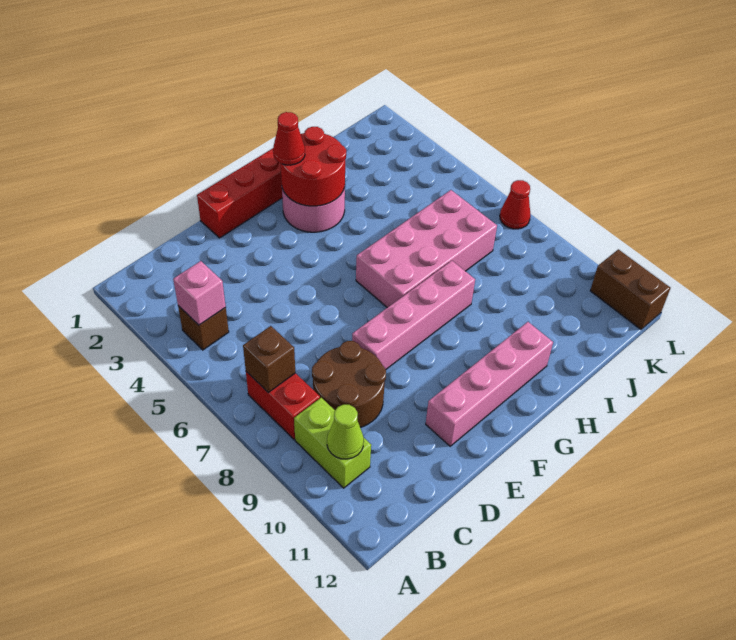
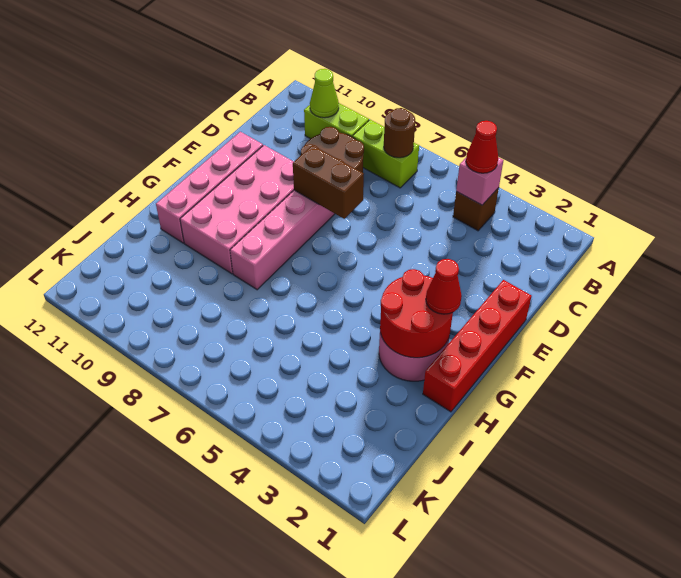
red 1x2 brick [246,372,320,440] -> lime 1x2 brick [353,120,419,188]
brown 1x1 brick [243,326,295,393] -> brown 1x1 round brick [384,108,415,158]
pink 2x4 brick [356,190,497,308] -> pink 2x4 brick moved to [180,145,294,274]
red 1x1 cone [500,180,531,229] -> red 1x1 cone moved to [466,121,498,173]
brown 1x2 brick [590,249,670,329] -> brown 1x2 brick moved to [293,145,364,219]

